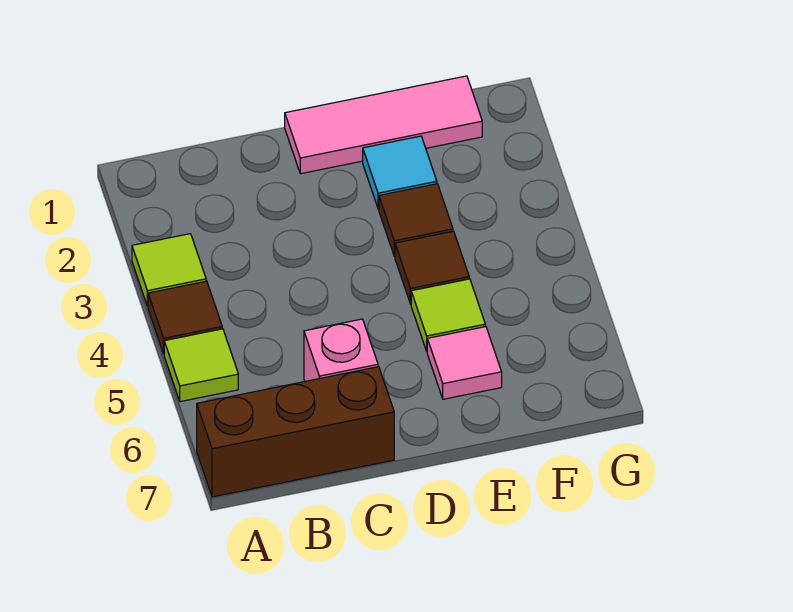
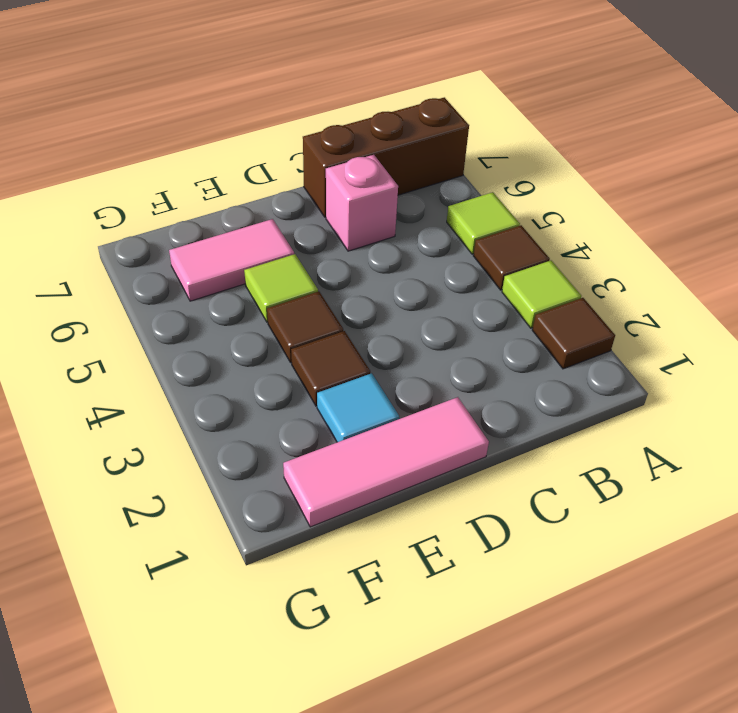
none -> brown 1x1 tile [532,298,615,369]
pink 1x1 tile [427,327,502,399] -> pink 1x2 tile [169,219,294,301]

